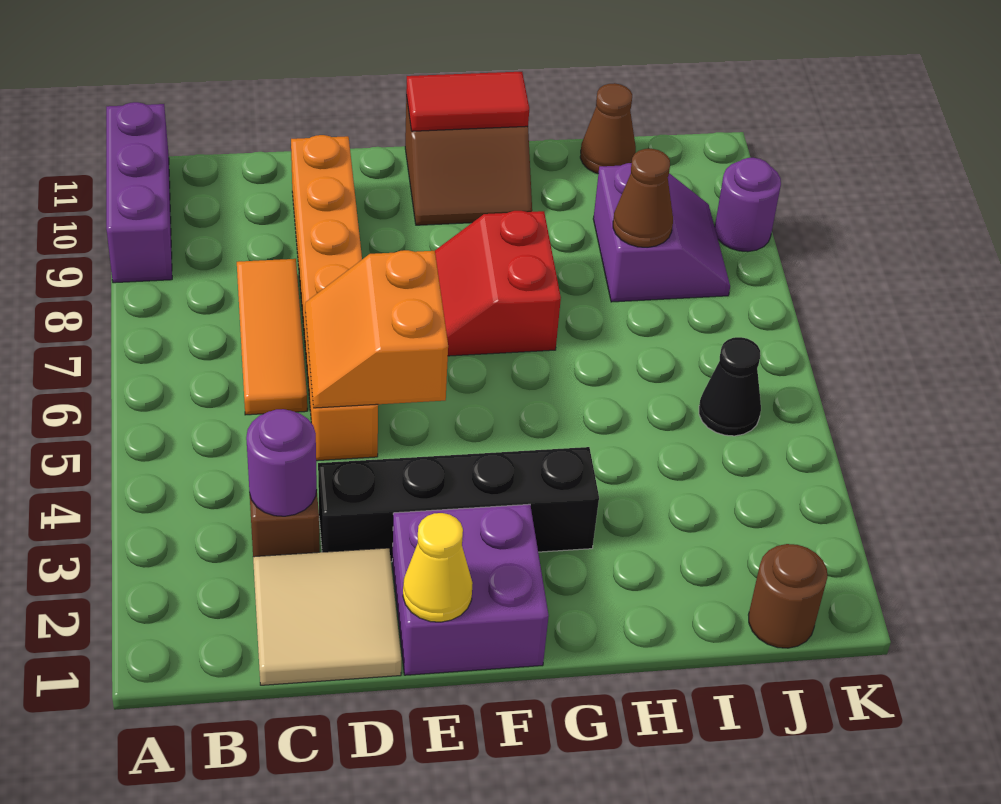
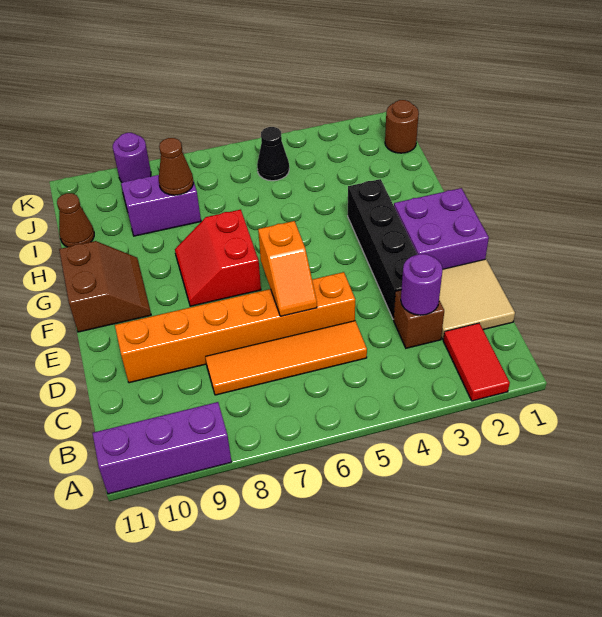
orange 1x3 tile [237,259,307,415] -> orange 1x4 tile [205,321,367,395]
orange 2x2 slope [305,250,448,408] -> orange 1x2 slope [258,221,317,316]
yellow 1x1 cone [403,513,473,622] -> none
red 2x2 slope [435,211,561,356] -> red 2x2 slope turned to [175,210,261,306]
red 1x2 tile [406,72,529,131] -> red 1x2 tile moved to [443,323,510,401]

